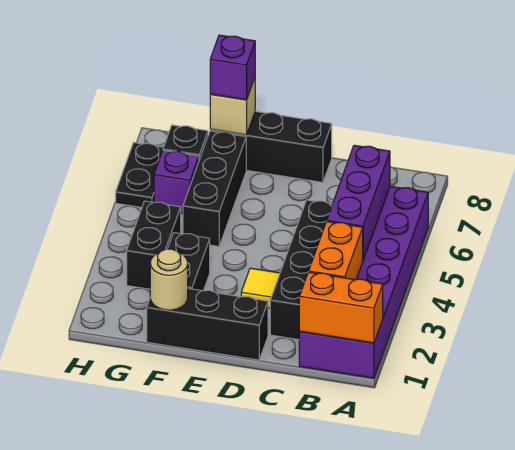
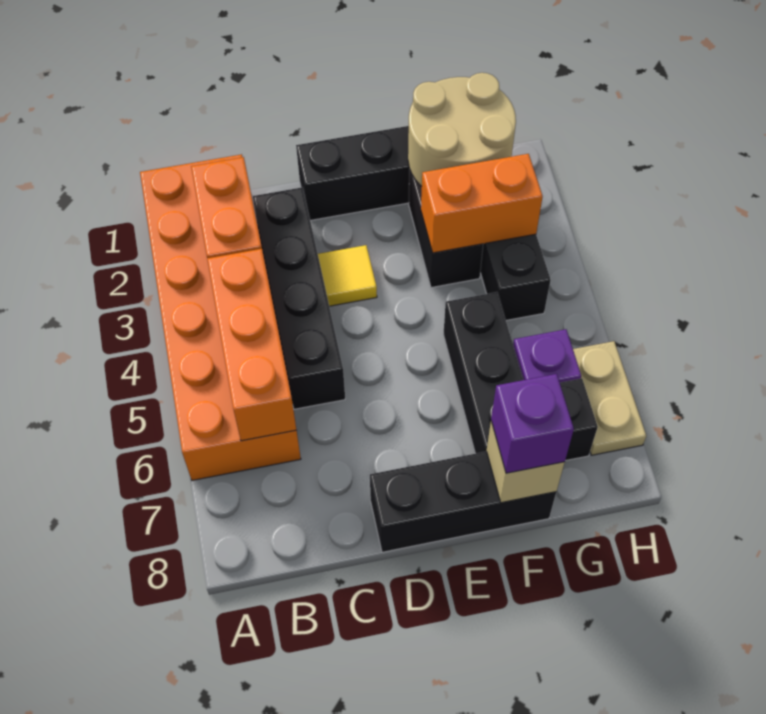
purple 2x6 brick [299,186,428,378] -> orange 2x6 brick [140,154,301,480]
orange 1x2 brick [299,272,383,343] -> orange 1x2 brick moved to [421,154,543,253]
purple 1x3 brick [327,145,390,260] -> orange 1x3 brick [207,249,296,441]
tan 1x1 round brick [150,249,188,310] -> tan 2x2 round brick [408,73,516,186]
black 1x2 plate [116,143,164,207] -> tan 1x2 plate [573,341,646,455]

